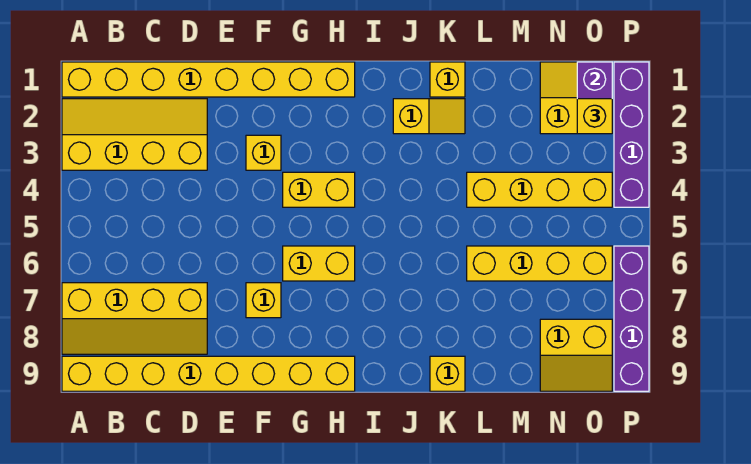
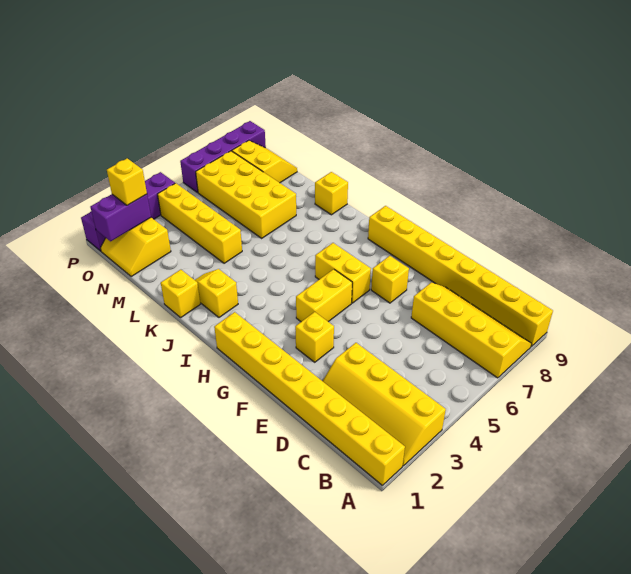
yellow 1x2 brick [283,172,355,207] -> yellow 1x2 brick turned to [296,269,352,322]
yellow 1x4 brick [467,246,612,281] -> yellow 2x4 brick [196,151,296,238]

